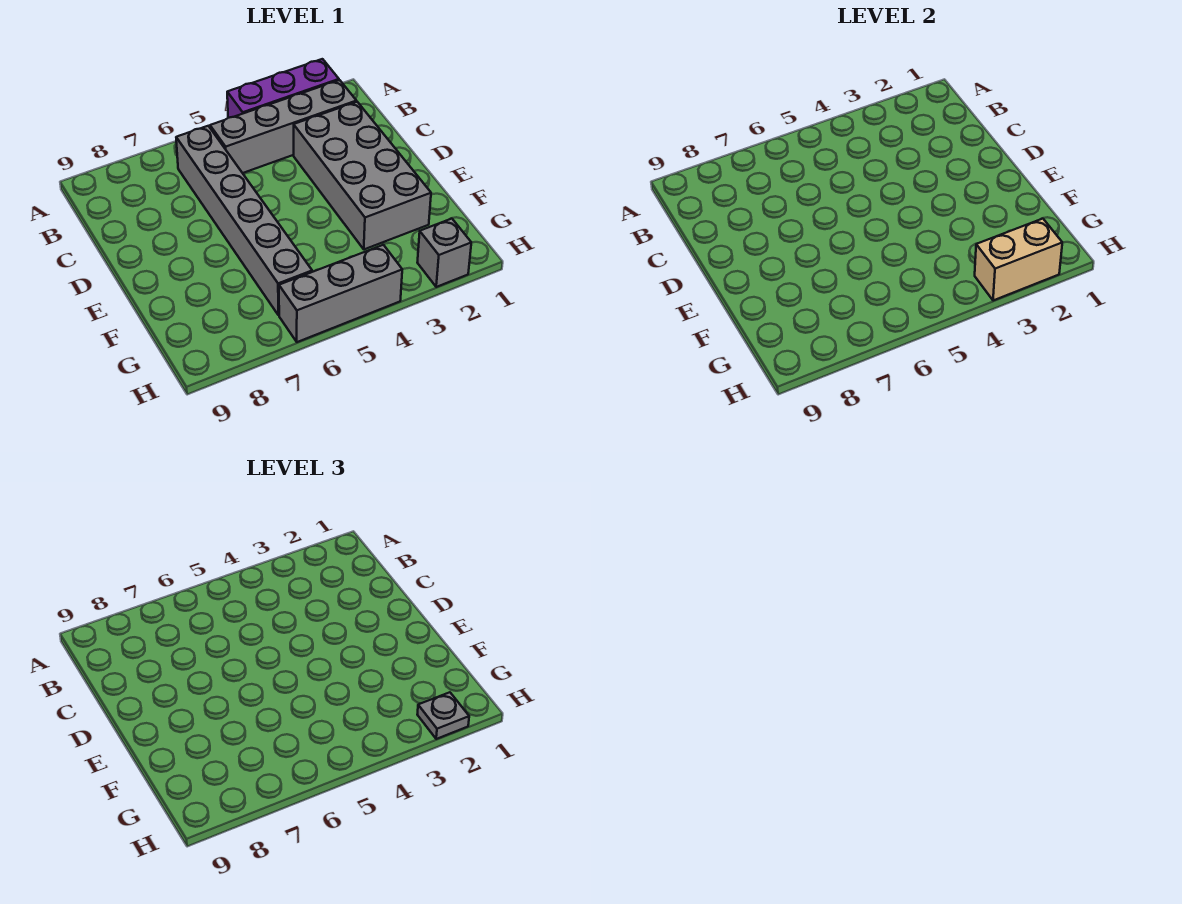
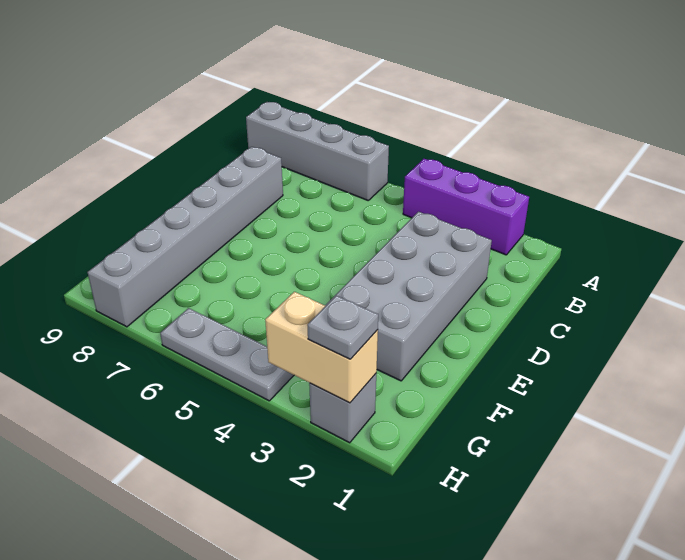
grey 1x4 brick [210,80,356,173] -> grey 1x4 brick moved to [246,102,389,200]
grey 1x6 brick [176,126,312,315] -> grey 1x6 brick moved to [87,147,283,327]
grey 1x3 brick [279,245,402,342] -> grey 1x3 plate [160,308,294,401]

